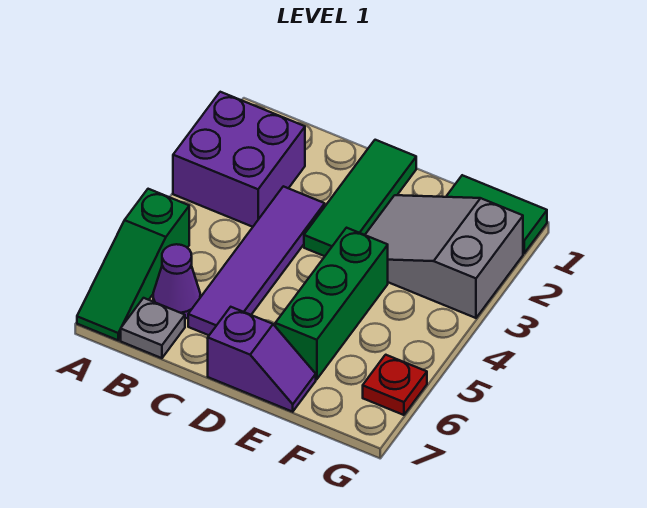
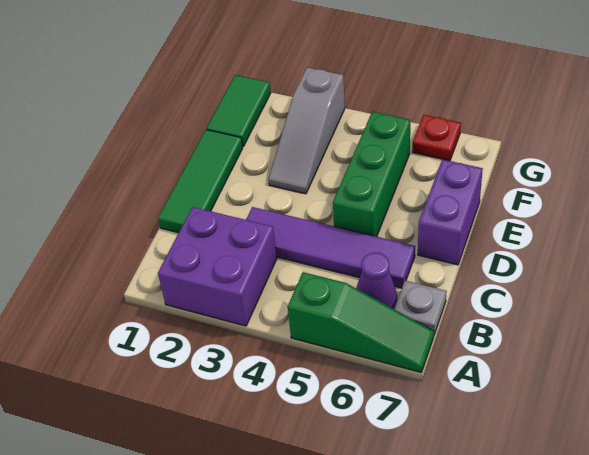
green 1x3 tile [304,140,416,256] -> green 1x3 tile turned to [158,130,243,233]
purple 1x2 slope [208,307,316,412] -> purple 1x2 brick [418,159,483,265]
grey 2x3 slope [365,195,523,318] -> grey 1x3 slope [268,68,345,194]
green 1x3 brick [275,228,388,379] -> green 1x3 brick turned to [333,112,410,237]

